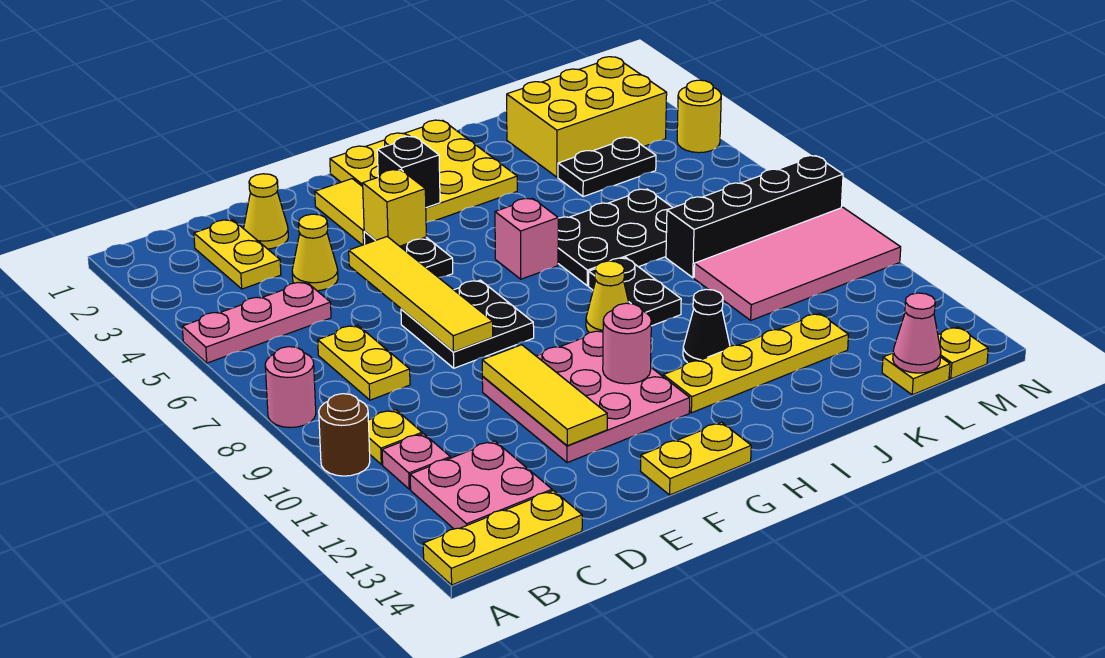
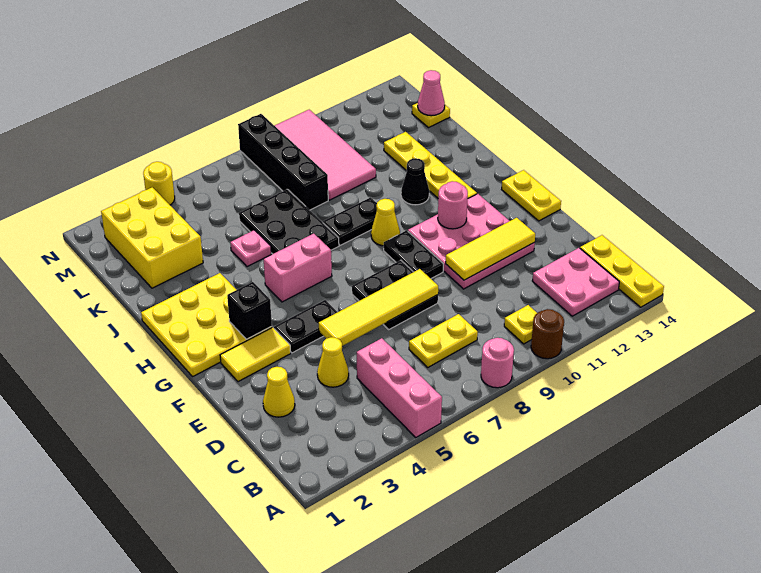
pink 1x3 plate [182,282,331,363] -> pink 1x3 brick [357,338,442,437]
pink 1x1 plate [382,434,450,489] -> pink 1x1 plate moved to [230,230,271,267]
yellow 1x2 plate [194,220,281,289] -> none
yellow 1x1 brick [363,170,426,246] -> none
pink 1x1 brick [495,198,558,279] -> pink 1x2 brick [264,234,332,302]
black 1x2 plate [558,137,656,197] -> black 1x2 plate moved to [384,230,443,278]
yellow 1x1 plate [938,327,988,379] -> none

